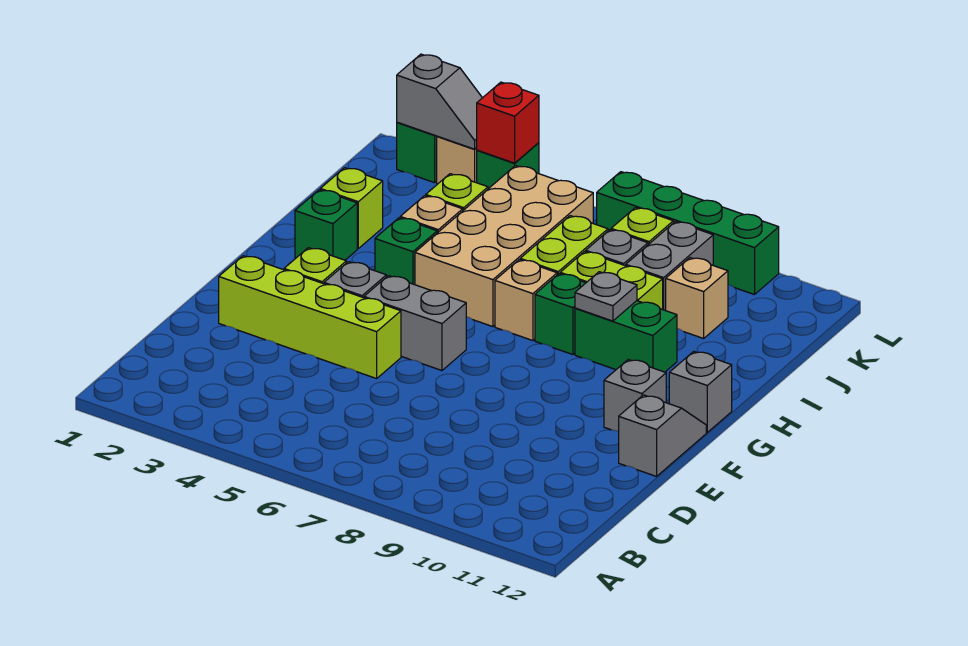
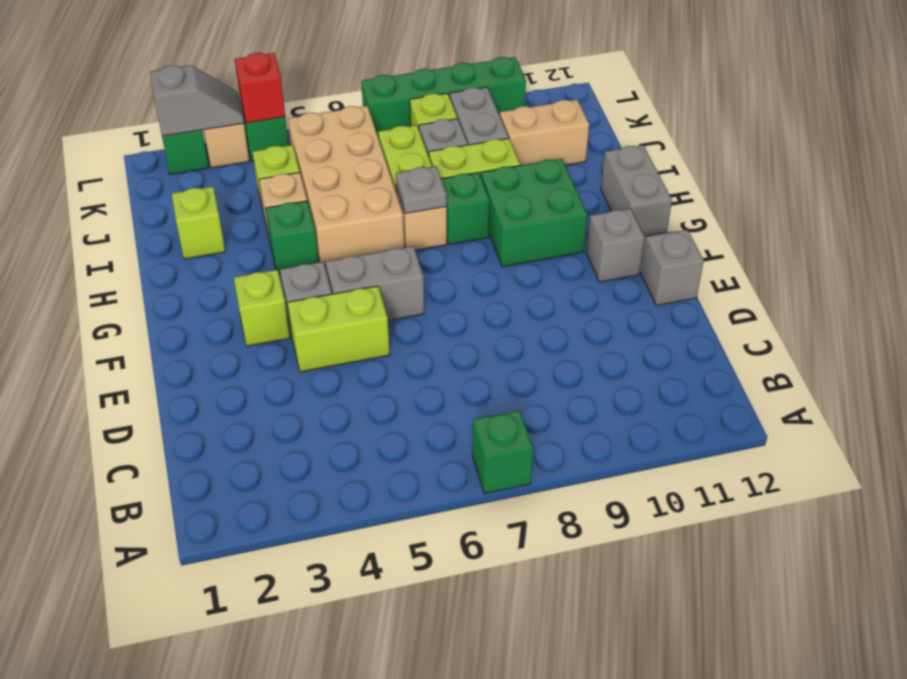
lime 1x4 brick [219,256,401,379] -> lime 1x2 brick [288,286,390,372]
grey 1x1 brick [669,351,732,432] -> grey 1x2 brick [601,145,672,236]
green 1x1 brick [295,190,357,260] -> green 1x1 brick moved to [472,410,533,493]
green 1x2 brick [575,301,677,372] -> green 2x2 brick [481,159,587,267]
grey 1x1 plate [575,272,637,321] -> grey 1x1 plate moved to [396,166,447,213]
tan 1x1 brick [666,258,728,338] -> tan 1x2 brick [500,100,589,166]

